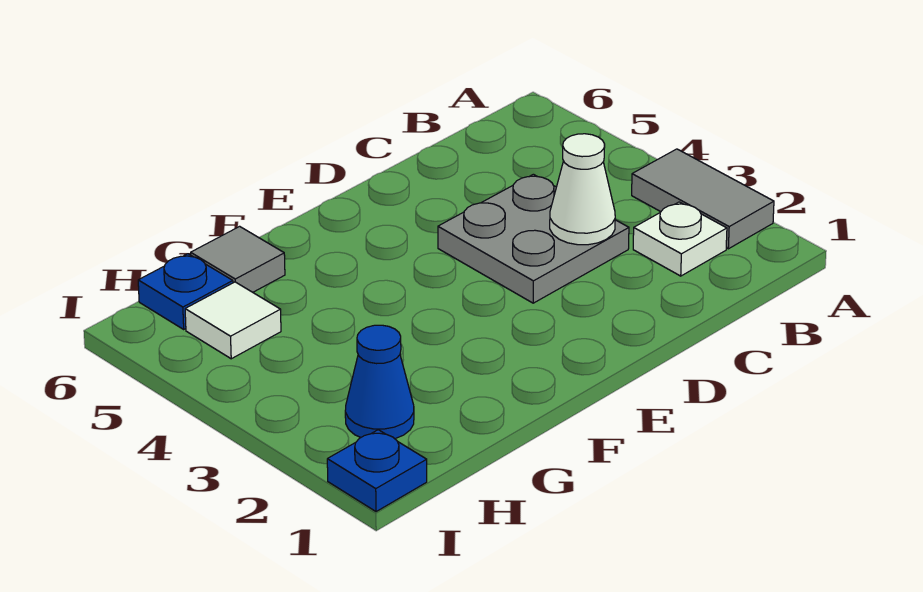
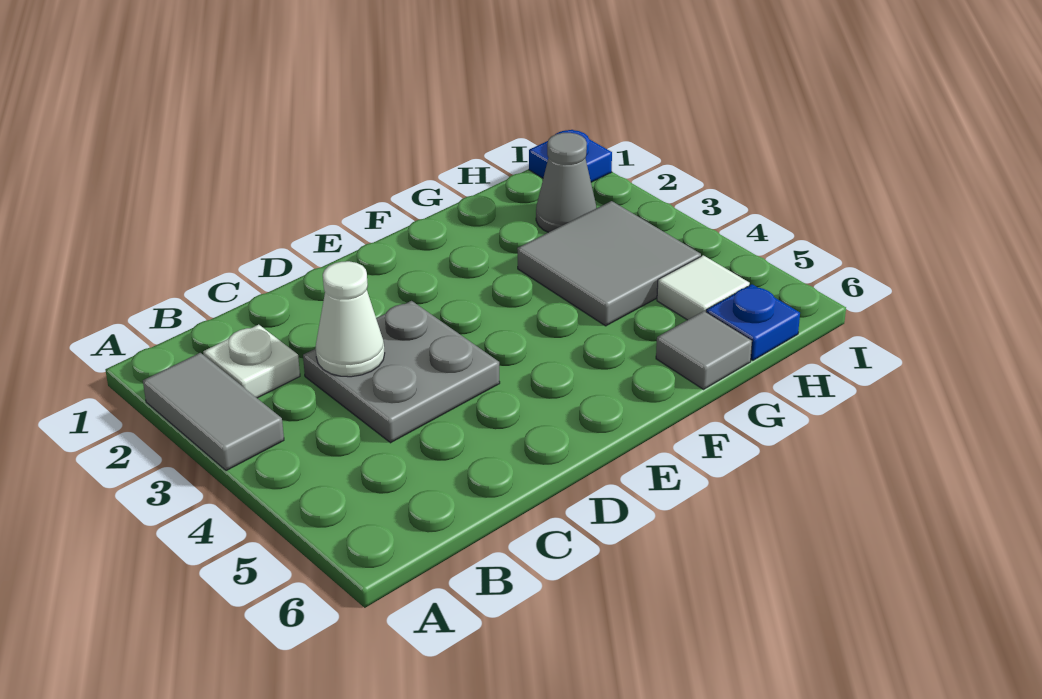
none -> grey 2x2 tile [517,201,701,326]
blue 1x1 cone [345,325,414,439] -> grey 1x1 cone [536,133,596,232]

